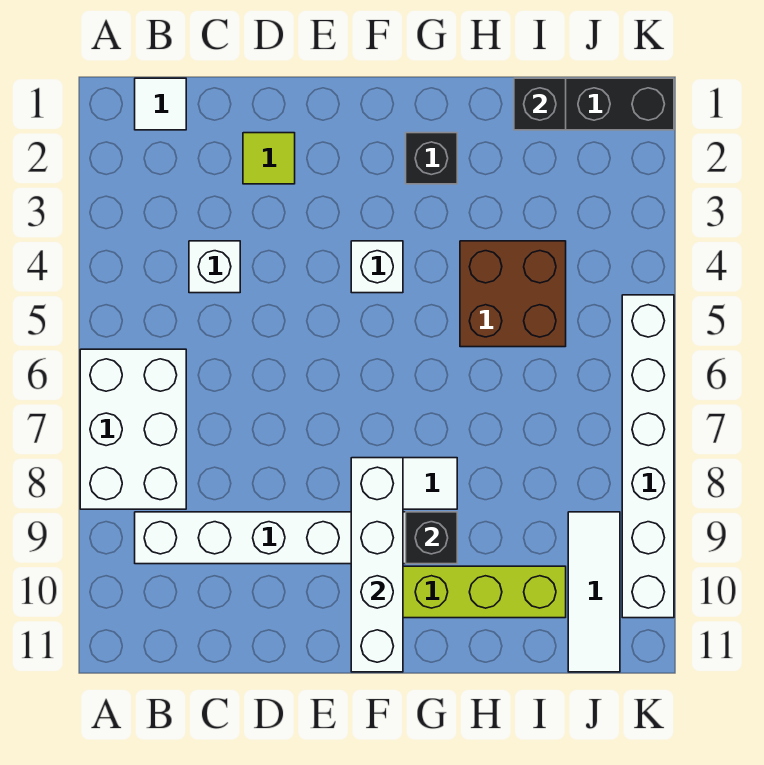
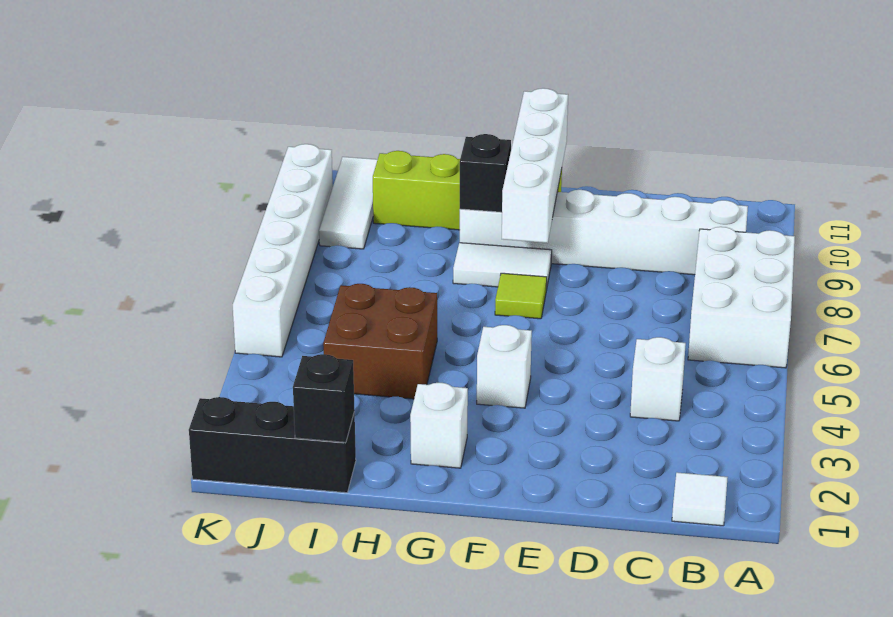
lime 1x1 tile [243,133,295,184] -> lime 1x1 tile moved to [495,273,547,319]
black 1x1 brick [406,133,457,184] -> white 1x1 brick [410,382,468,468]

